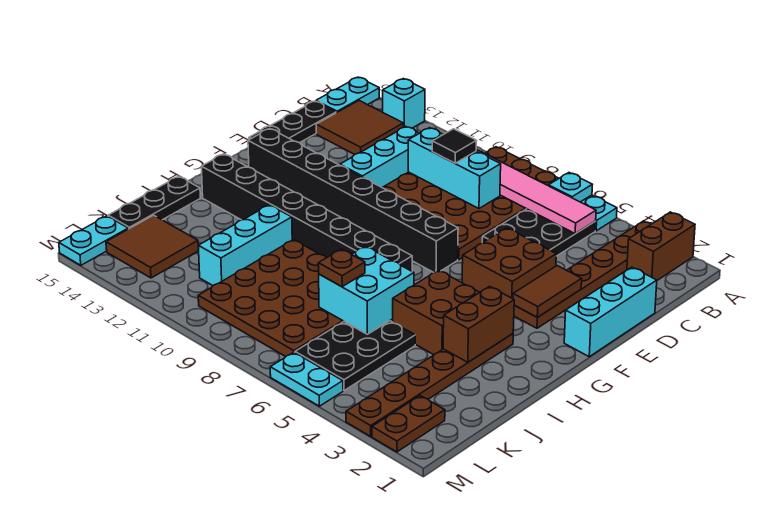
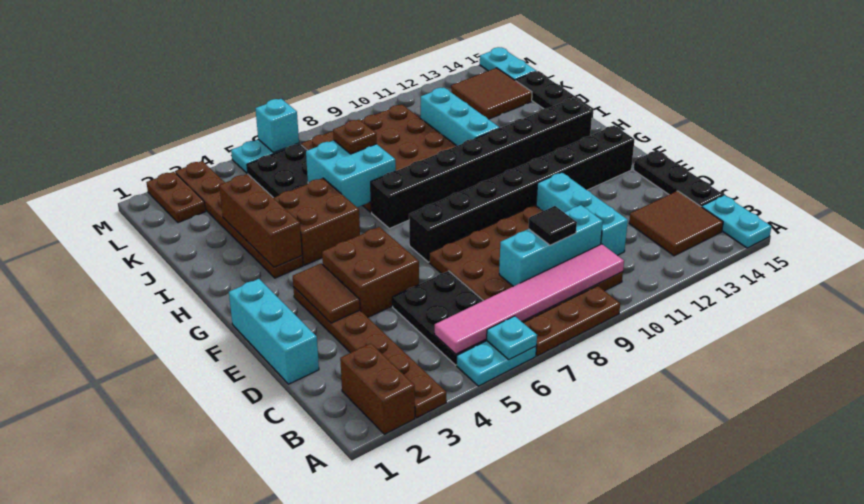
cyan 1x1 brick [383,79,425,128] -> cyan 1x1 brick moved to [255,99,299,153]
brown 1x2 brick [443,286,514,362] -> brown 1x3 brick [219,174,302,267]

